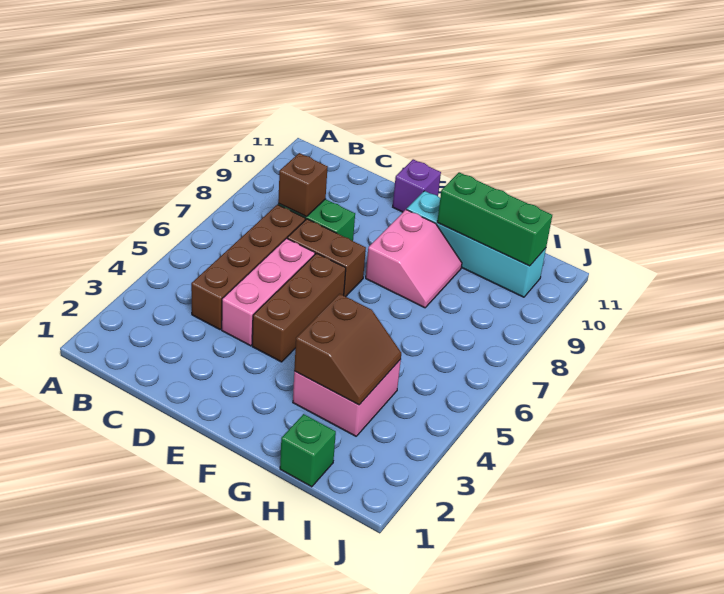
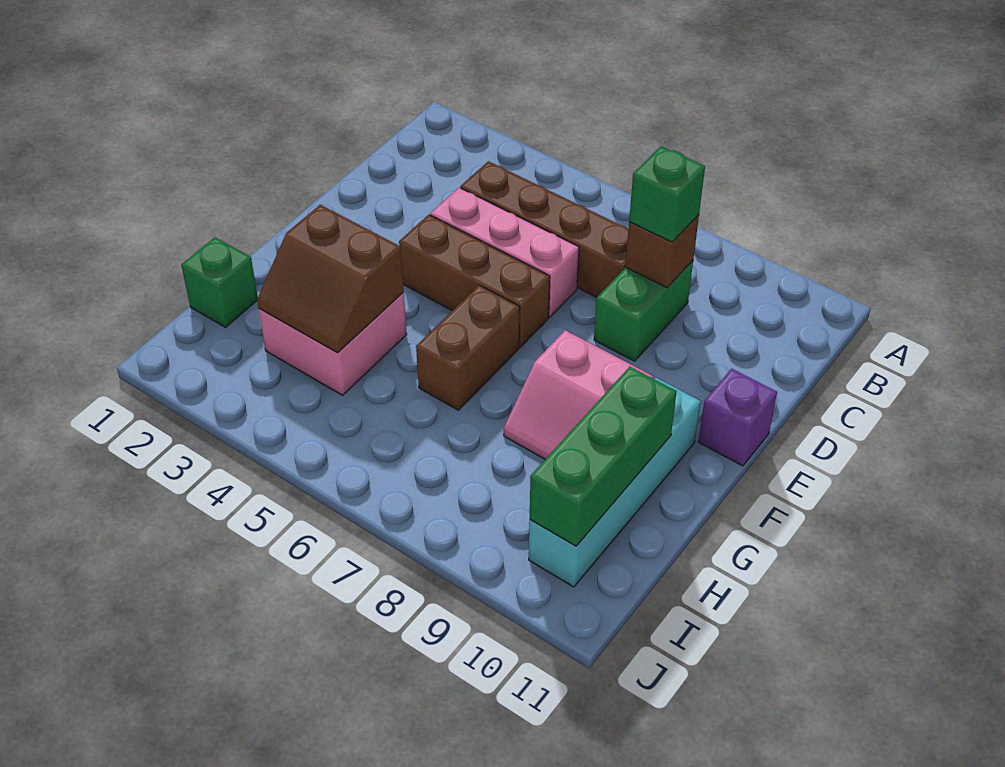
none -> green 1x1 brick [629,146,705,242]
brown 1x2 brick [287,219,366,297] -> brown 1x2 brick moved to [416,285,520,410]

